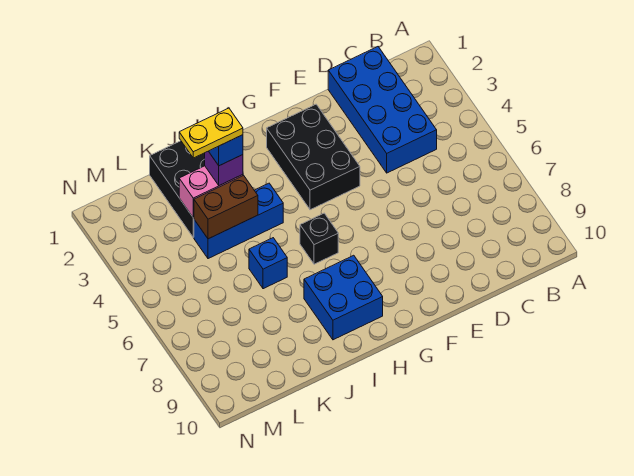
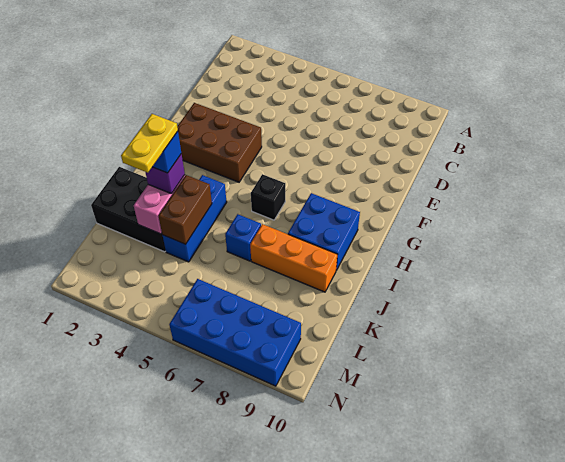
blue 2x4 brick [328,47,437,173] -> blue 2x4 brick moved to [169,279,301,386]
black 2x3 brick [267,104,360,210] -> brown 2x3 brick [177,103,262,182]
none -> orange 1x3 brick [250,224,337,292]

